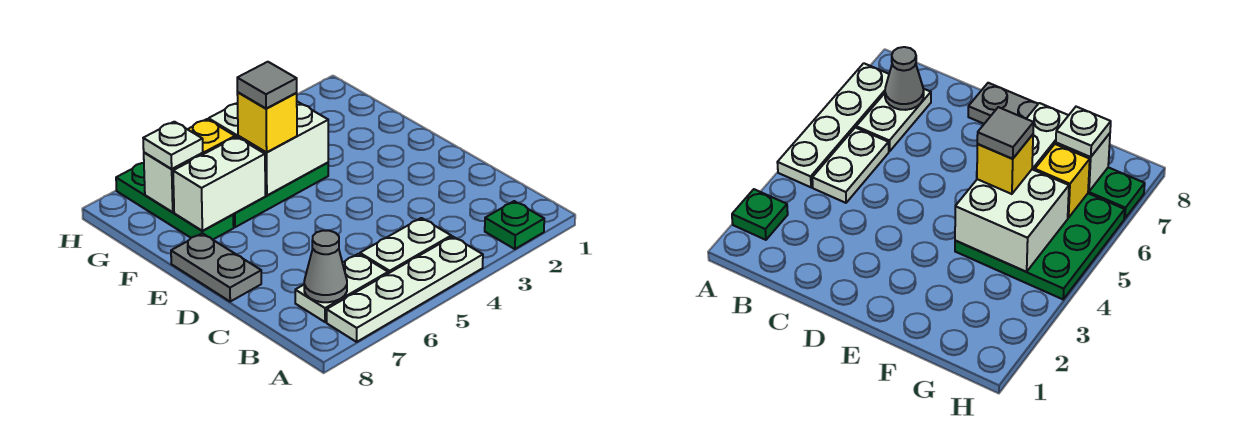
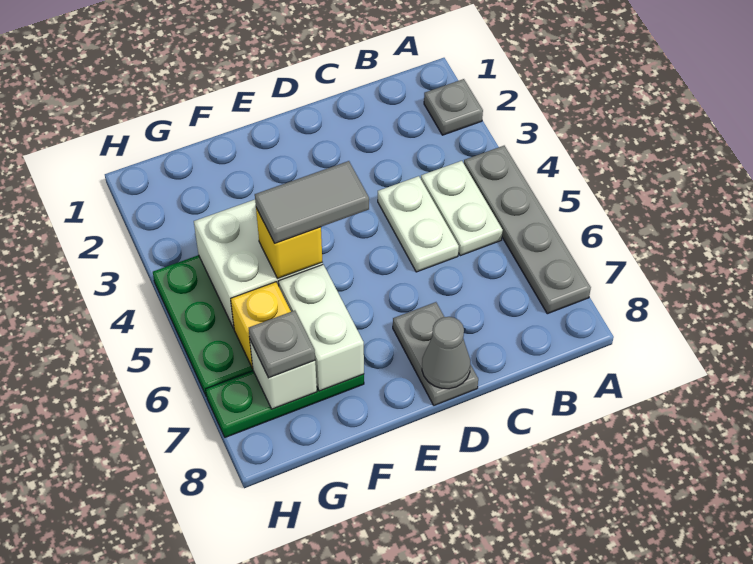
green 1x1 plate [485,201,544,249] -> grey 1x1 plate [424,79,483,135]
white 1x4 plate [327,237,483,342] -> grey 1x4 plate [464,146,591,314]
white 1x2 plate [295,254,388,322] -> white 1x2 plate moved to [378,176,459,272]
grey 1x1 cone [304,231,347,302] -> grey 1x1 cone moved to [422,317,470,389]
grey 1x2 plate [171,233,261,301] -> grey 1x2 plate turned to [393,302,478,405]
grey 1x1 tile [237,62,297,108] -> grey 1x2 tile [255,161,369,243]
white 1x1 plate [143,122,203,169] -> grey 1x1 plate [249,311,315,378]

